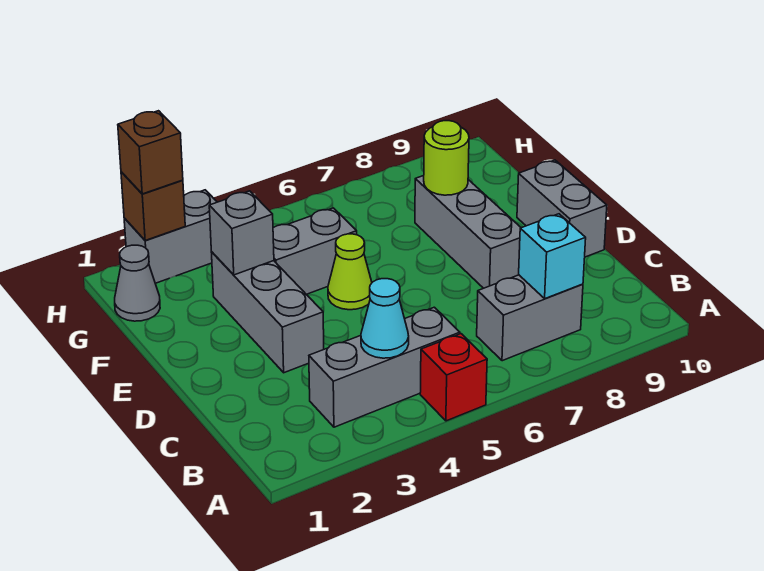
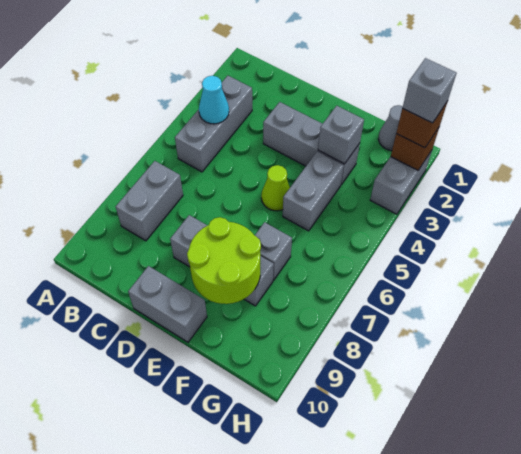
red 1x1 brick [420,334,487,421] -> none
cyan 1x1 brick [519,214,586,298] -> none
none -> grey 1x1 brick [255,222,292,280]
lime 1x1 round brick [424,121,469,195] -> lime 2x2 round brick [187,217,261,304]
none -> grey 1x1 brick [403,58,456,123]

